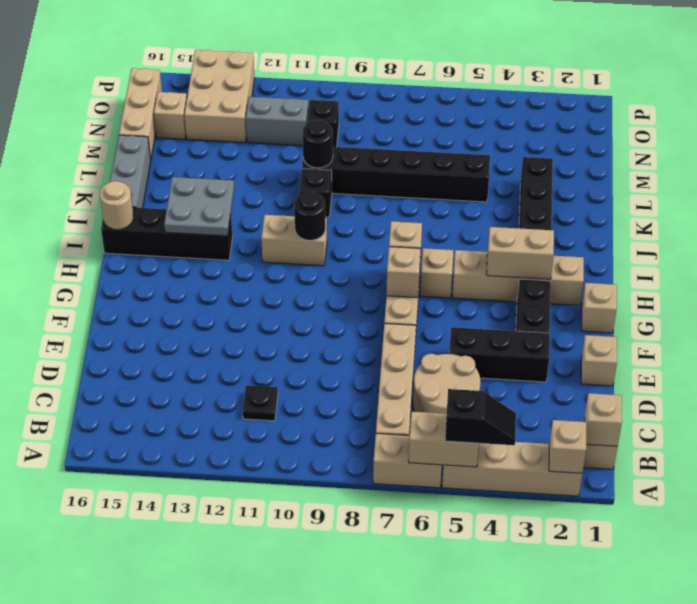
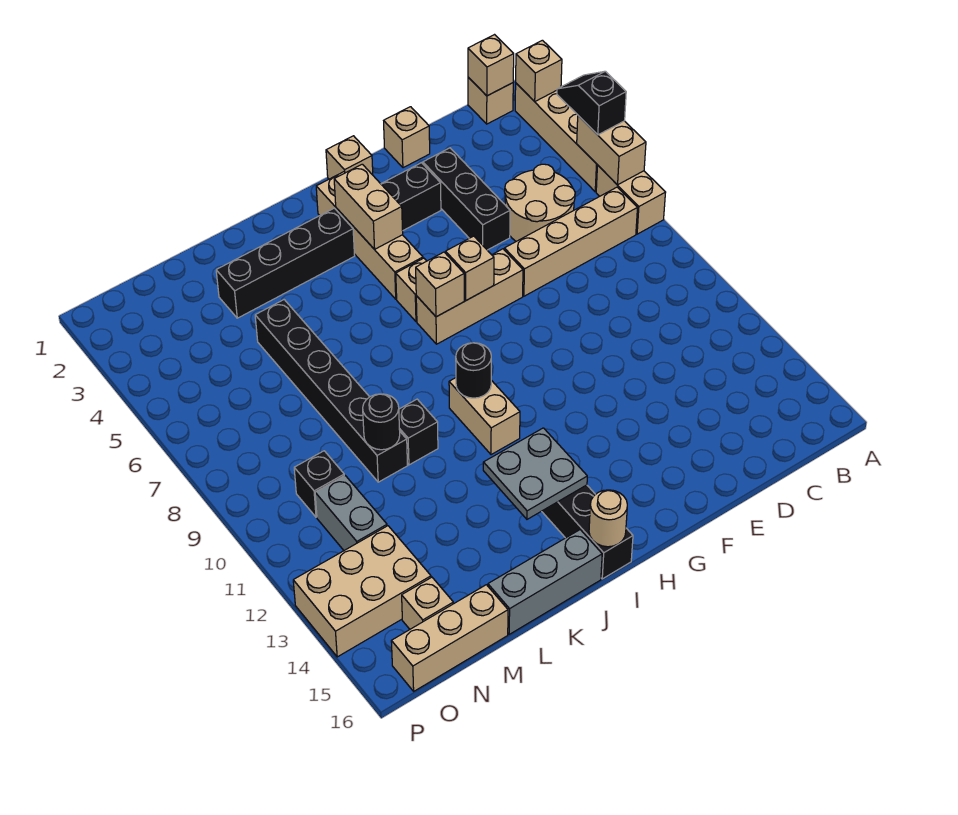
black 1x1 plate [242,385,278,421] -> none

